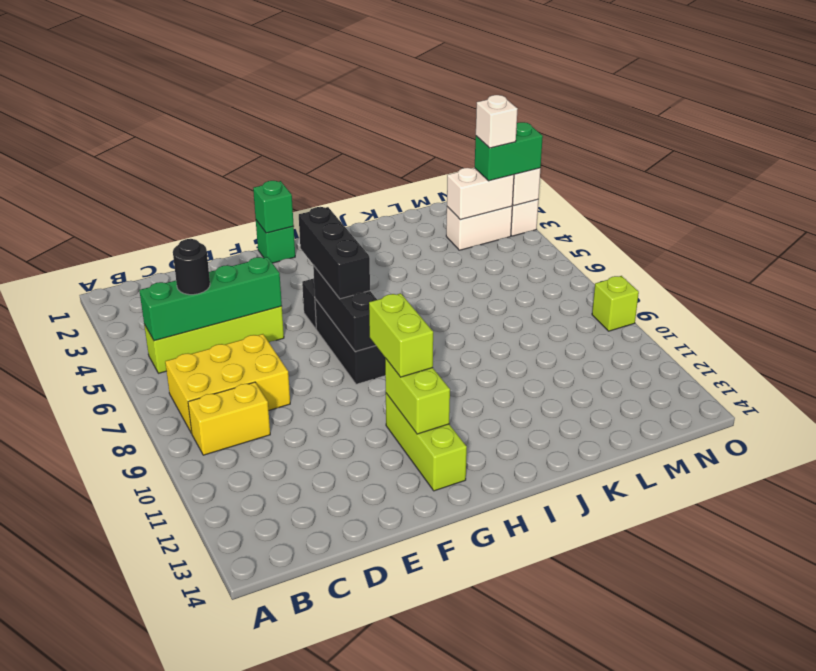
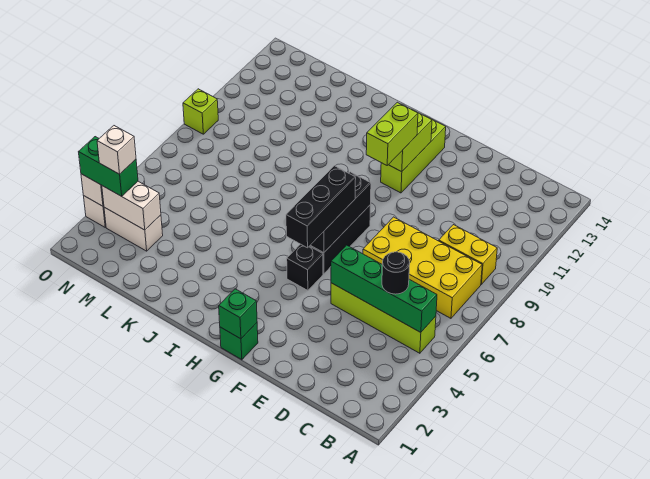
yellow 2x3 brick [165,334,290,433] -> yellow 2x4 brick [363,217,482,318]

